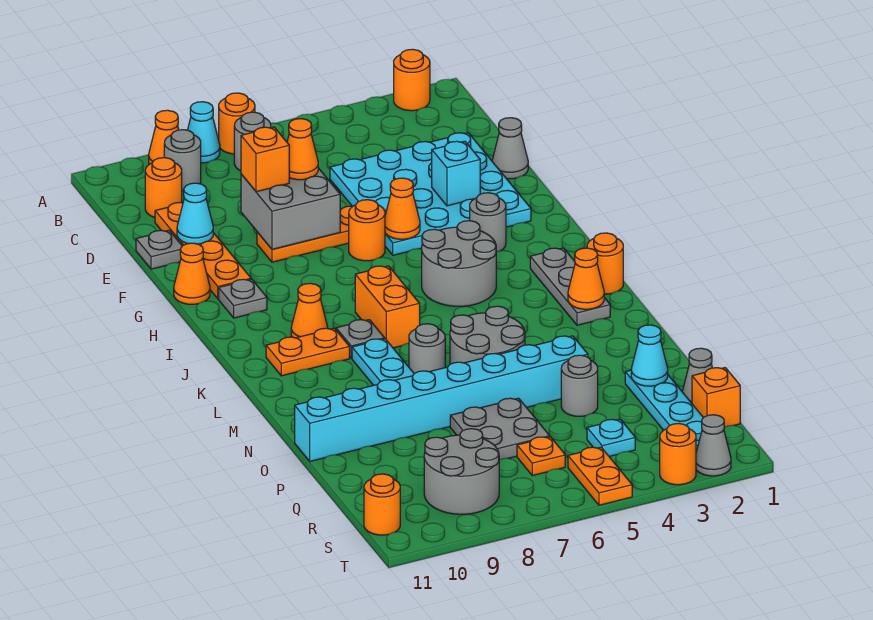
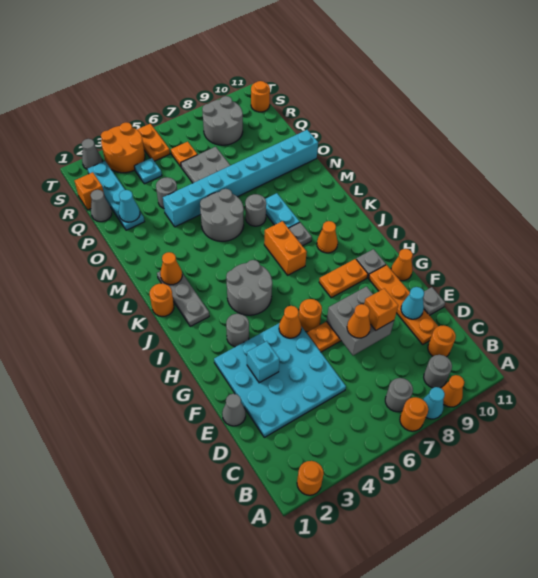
orange 1x2 plate [266,328,350,376] -> orange 1x2 plate moved to [319,259,368,298]
orange 1x1 round brick [660,424,696,485] -> orange 2x2 round brick [101,122,145,173]

